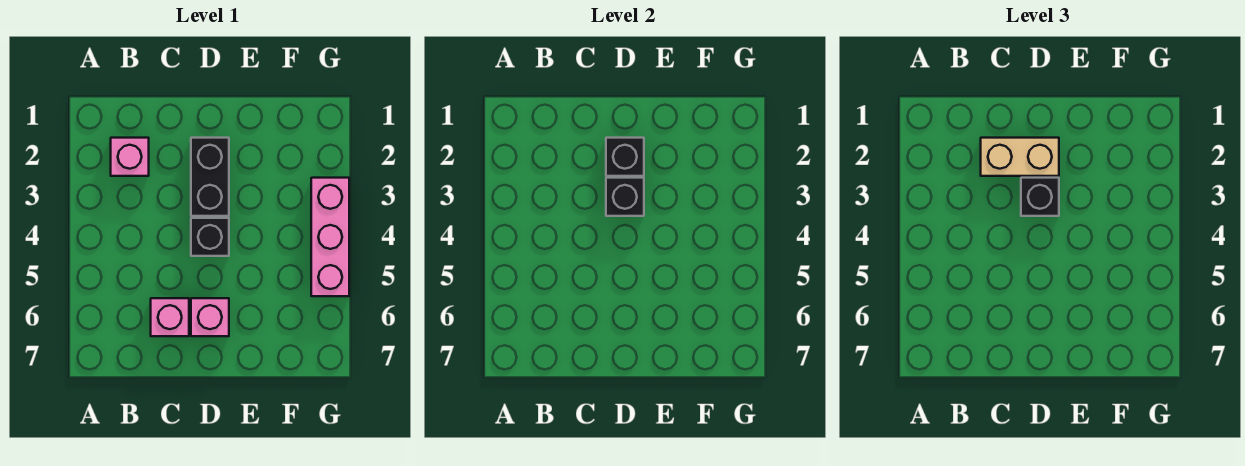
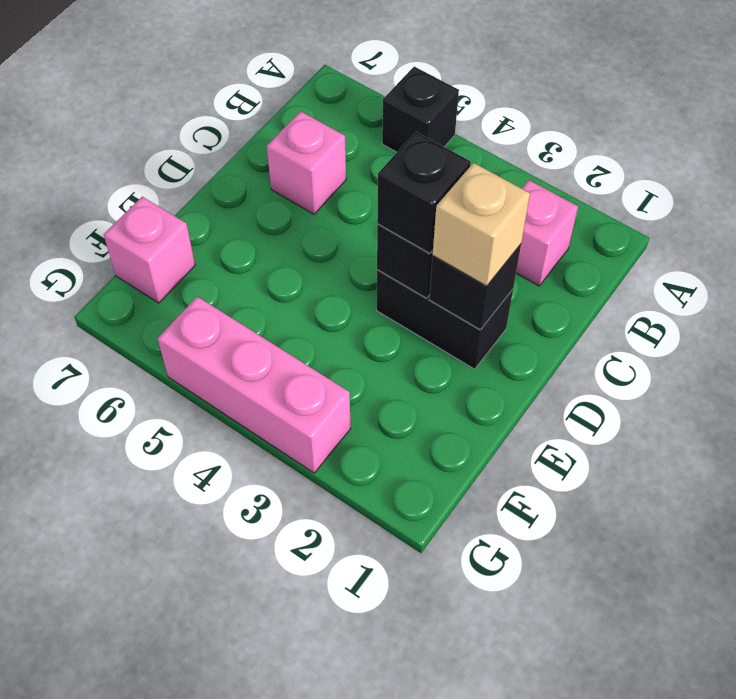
tan 1x2 brick [981,138,1059,176] -> tan 1x1 brick [433,163,530,286]
black 1x1 brick [191,218,229,256] -> black 1x1 brick moved to [382,67,459,152]
pink 1x1 brick [191,298,229,336] -> pink 1x1 brick moved to [104,197,195,303]

